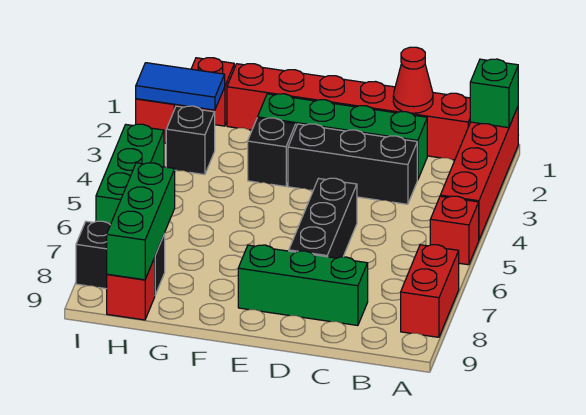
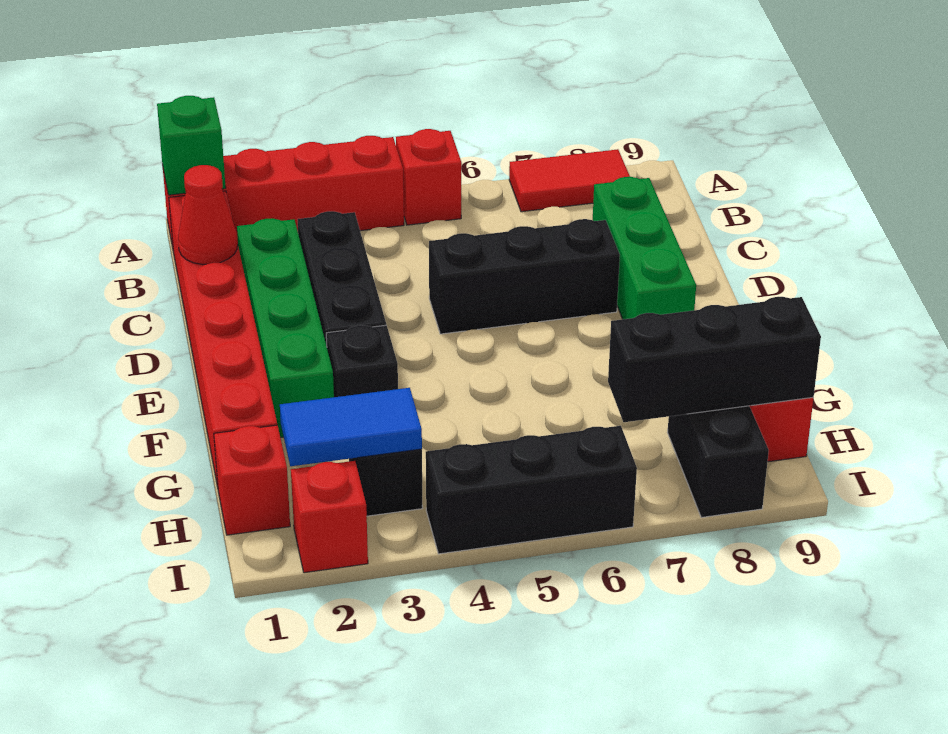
red 1x2 brick [401,245,459,337] -> red 1x2 tile [509,149,630,212]
blue 1x2 tile [136,63,225,110] -> blue 1x2 tile turned to [280,388,422,466]
green 1x3 brick [107,163,175,280] -> black 1x3 brick [608,297,821,422]
green 1x3 brick [96,124,164,225] -> black 1x3 brick [426,426,637,554]

